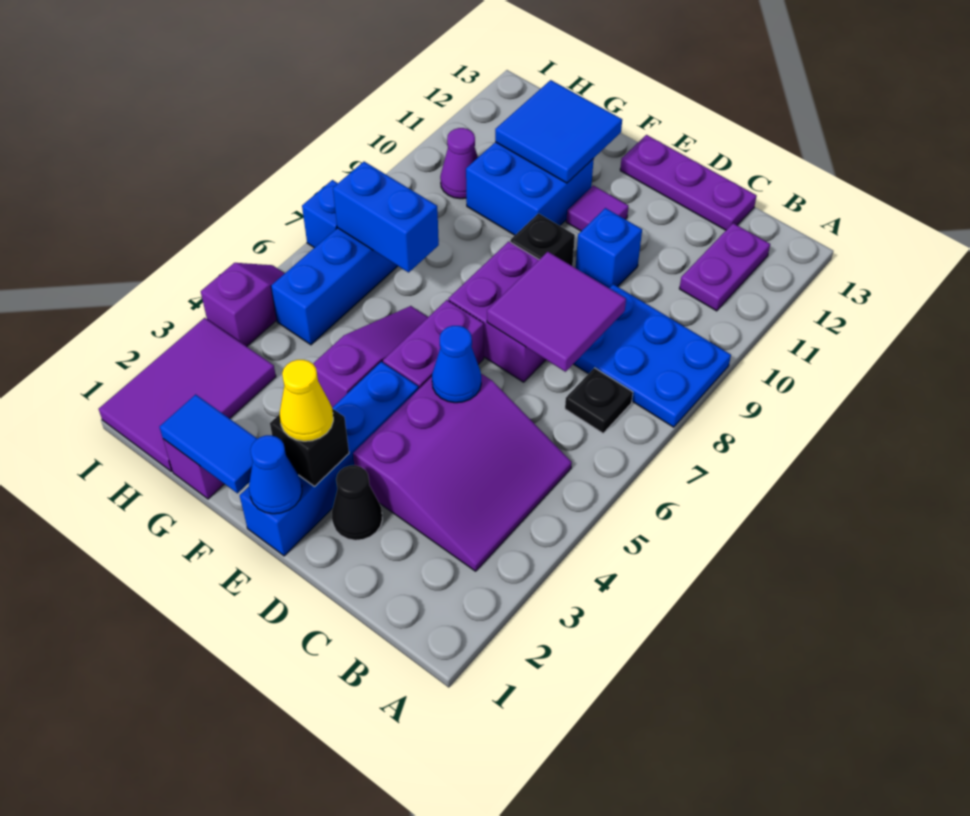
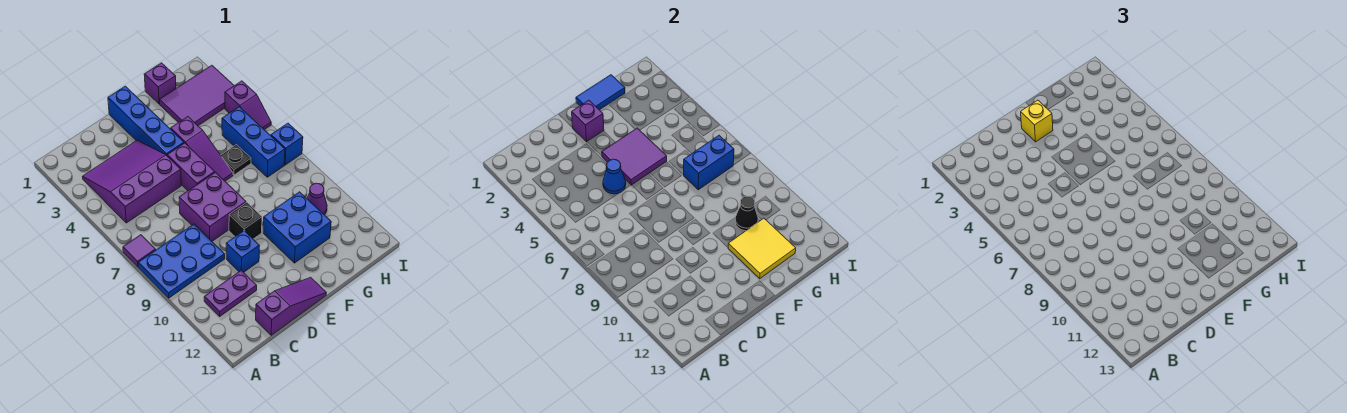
purple 3x3 slope [353,374,572,571] -> purple 3x3 slope turned to [82,140,181,223]
black 1x1 plate [565,368,633,433] -> black 1x1 plate moved to [221,145,251,175]
purple 1x2 plate [679,223,770,311] -> purple 1x2 plate turned to [204,270,257,316]
purple 2x2 tile [487,252,626,372] -> purple 2x2 tile moved to [602,128,667,185]
purple 1x3 plate [620,135,757,230] -> purple 1x3 slope [256,277,326,335]
black 1x1 cone [332,465,382,540] -> black 1x1 cone moved to [735,196,758,231]
blue 1x1 cone [249,435,302,514] -> none
black 1x1 brick [270,408,349,486] -> purple 1x1 brick [572,100,604,142]
yellow 1x1 cone [280,360,333,441] -> yellow 1x1 brick [1021,100,1053,142]
purple 1x1 tile [566,185,628,231] -> purple 1x1 tile moved to [123,235,156,267]
blue 2x2 tile [495,80,622,183] -> yellow 2x2 tile [728,218,796,279]
purple 2x3 tile [99,318,276,471] -> purple 2x3 tile turned to [160,65,234,126]

